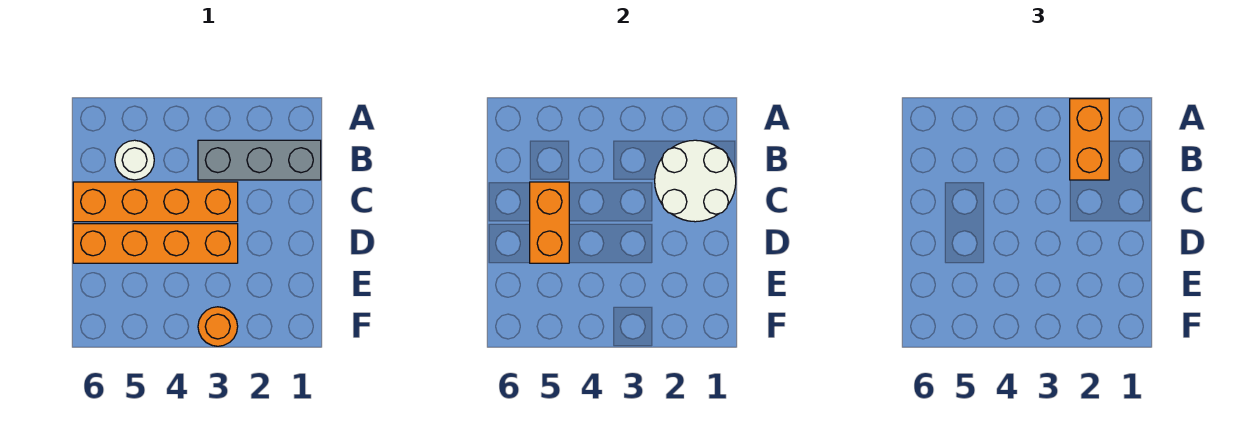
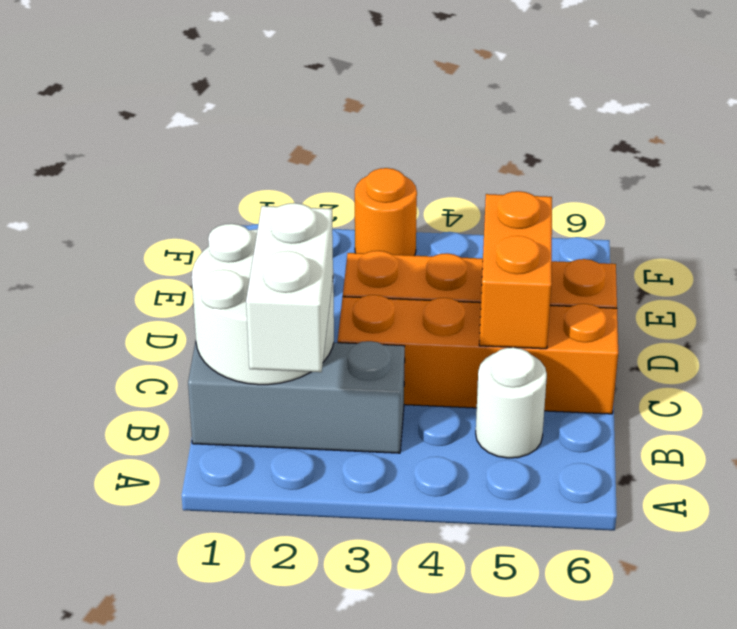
orange 1x2 brick [1070,99,1109,180] -> white 1x2 brick [246,203,333,372]

